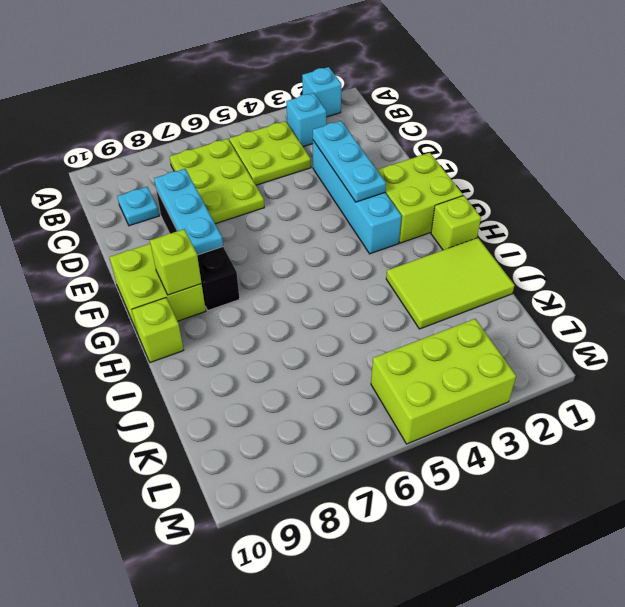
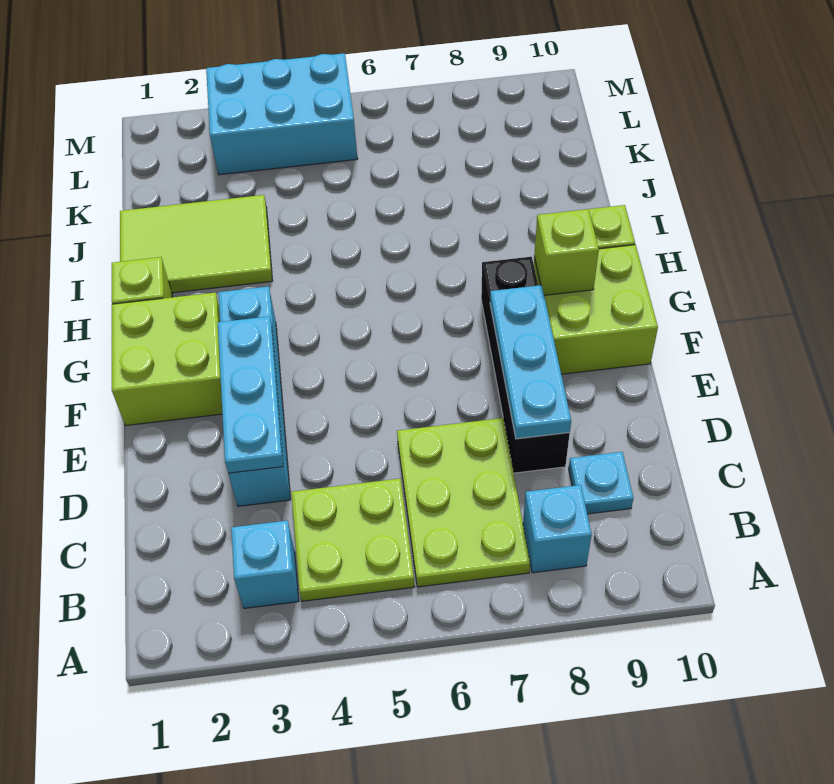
cyan 1x1 brick [302,67,341,117] -> cyan 1x1 brick moved to [523,485,592,573]
lime 2x3 brick [371,319,516,444] -> cyan 2x3 brick [206,53,357,175]

